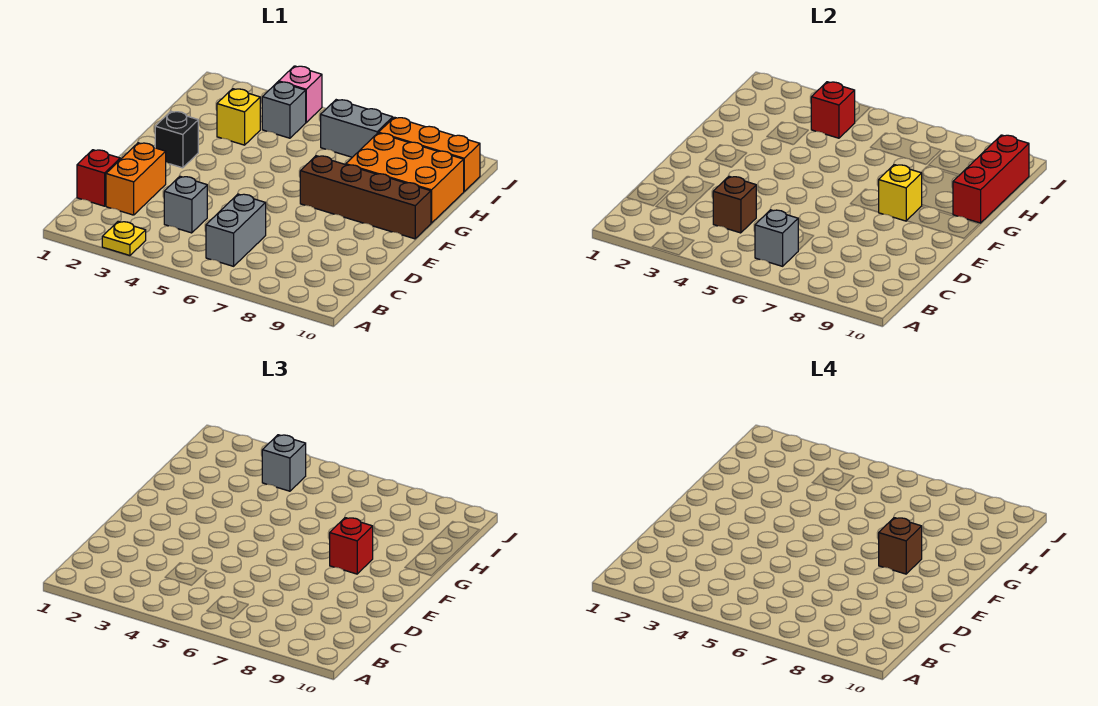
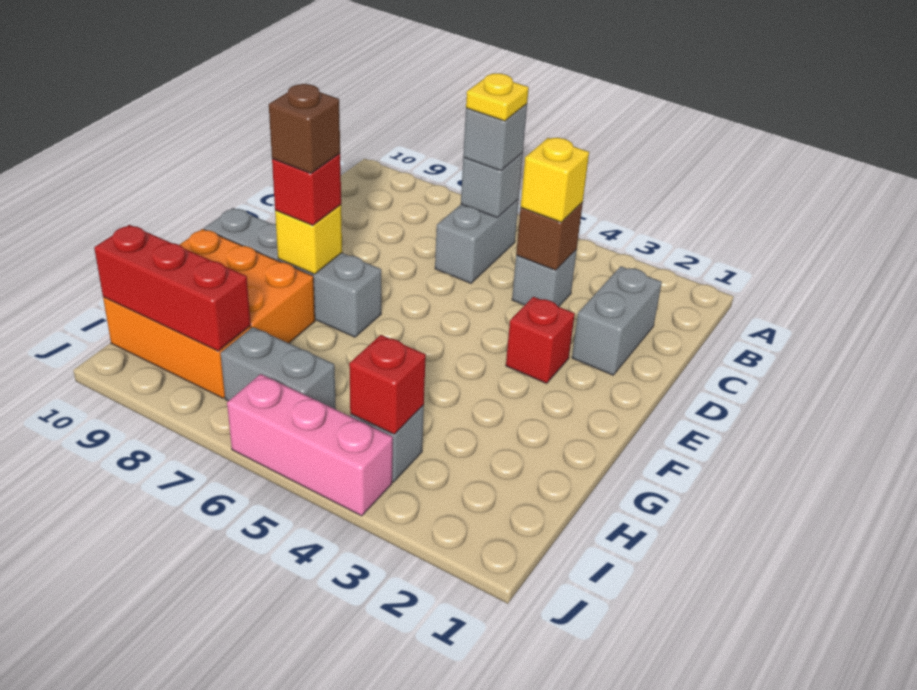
yellow 1x1 plate [102,221,146,255] -> yellow 1x1 plate moved to [466,73,529,121]
red 1x1 brick [77,150,120,206] -> red 1x1 brick moved to [506,297,575,383]
orange 1x2 brick [106,143,166,215] -> grey 1x2 brick [572,266,662,375]
black 1x1 brick [155,111,198,168] -> none
brown 1x4 brick [300,156,431,239] -> grey 1x4 brick [204,208,381,337]
red 1x3 brick [953,135,1029,223] -> red 1x3 brick turned to [94,225,251,351]
yellow 1x1 brick [217,89,260,145] -> yellow 1x1 brick moved to [521,138,589,222]
grey 1x1 brick [262,435,306,491] -> grey 1x1 brick moved to [463,104,527,171]
pink 1x1 brick [279,66,322,122] -> pink 1x3 brick [227,374,393,516]

